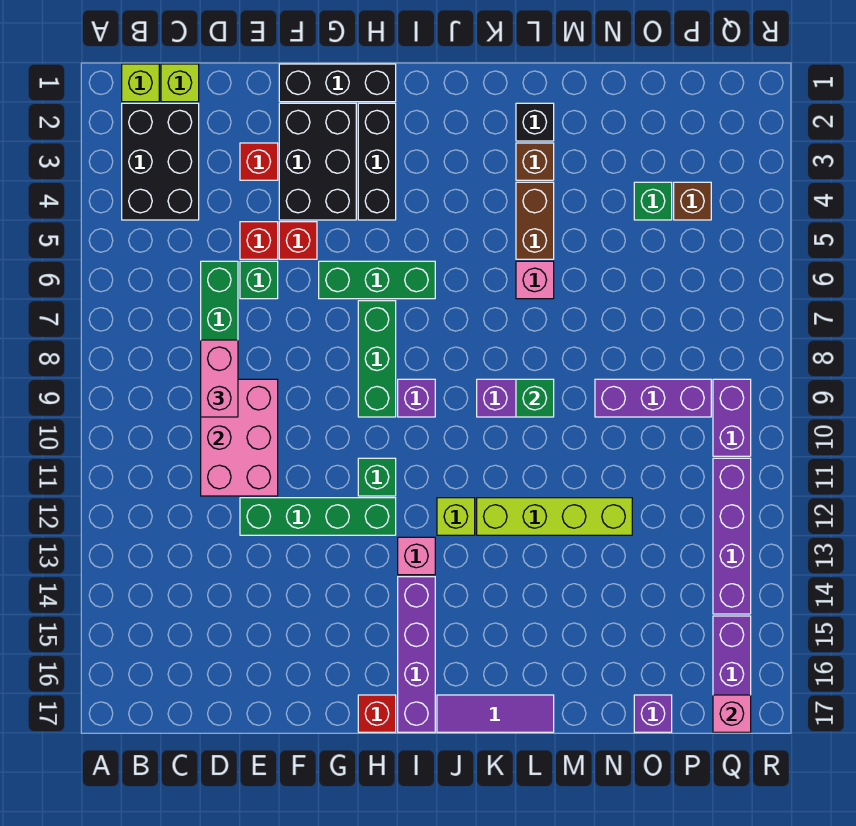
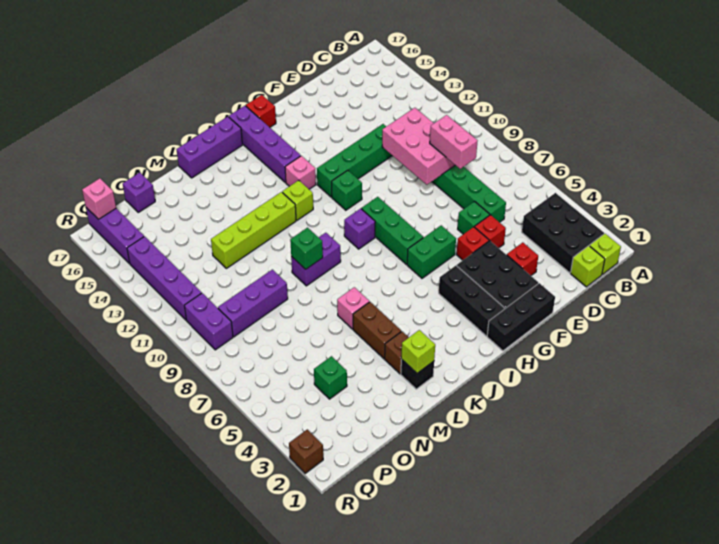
green 1x3 brick [319,261,435,299] -> green 1x2 brick [407,225,456,278]
purple 1x3 tile [437,695,554,732] -> purple 1x3 brick [176,117,242,178]
none -> lime 1x1 brick [401,330,435,373]
brown 1x1 brick [674,182,711,220] -> brown 1x1 brick moved to [289,429,323,473]

